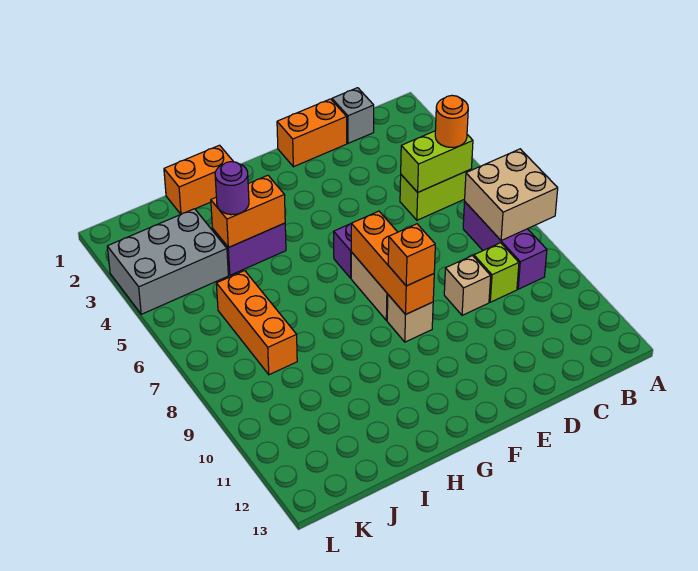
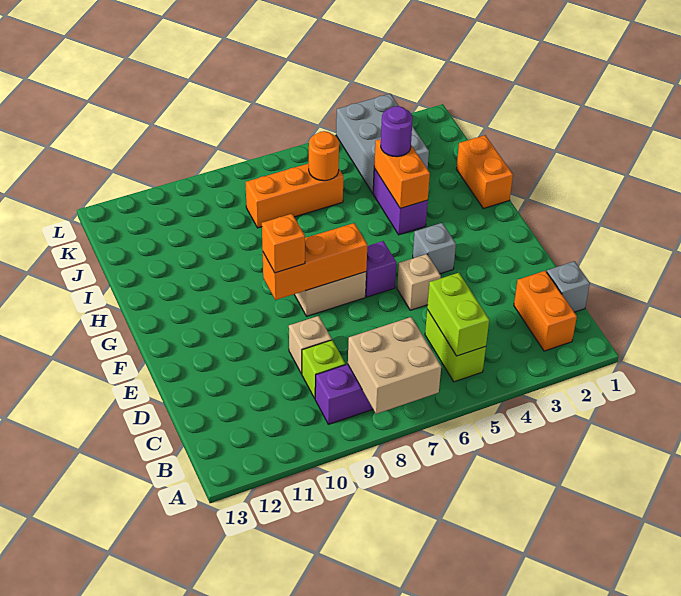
orange 1x1 round brick [435,96,468,147] -> orange 1x1 round brick moved to [309,131,339,181]
orange 1x2 brick [277,99,347,167] -> orange 1x2 brick moved to [514,271,577,351]
none -> grey 1x1 brick [413,223,456,274]
tan 1x1 brick [387,295,433,342] -> tan 1x1 brick moved to [397,254,441,310]

